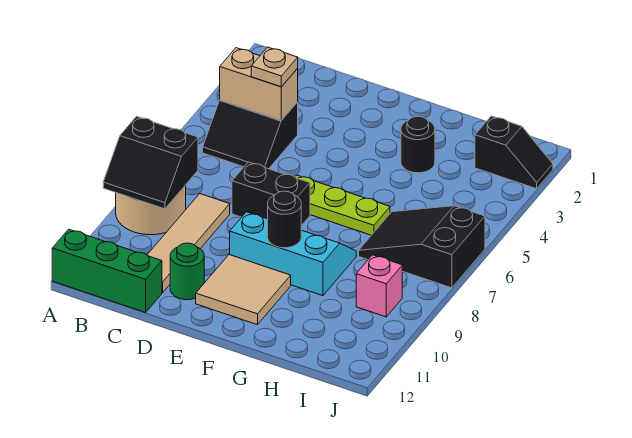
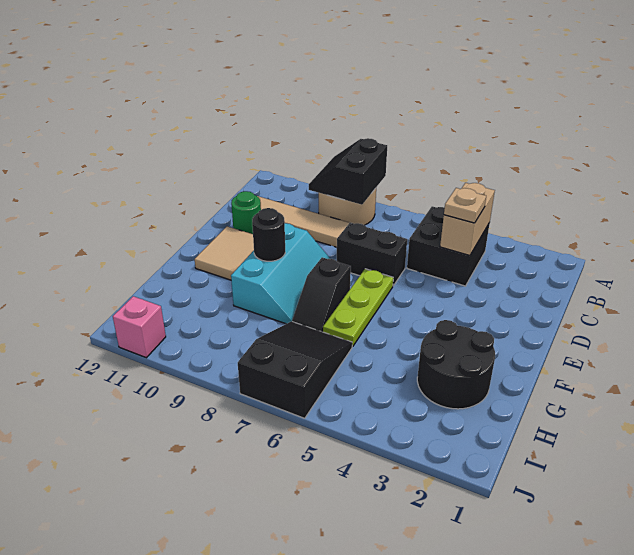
green 1x3 brick [52,229,162,313] -> none
black 2x2 slope [203,100,298,169] -> black 2x2 brick [407,206,490,286]
black 1x2 brick [232,162,310,226] -> black 1x2 brick turned to [337,223,407,286]
black 1x1 round brick [401,116,435,173] -> black 2x2 round brick [417,320,495,409]
black 1x2 slope [475,116,553,189] -> black 1x2 slope moved to [292,257,351,332]
pink 1x1 brick [356,255,402,317] -> pink 1x1 brick moved to [113,296,166,358]

